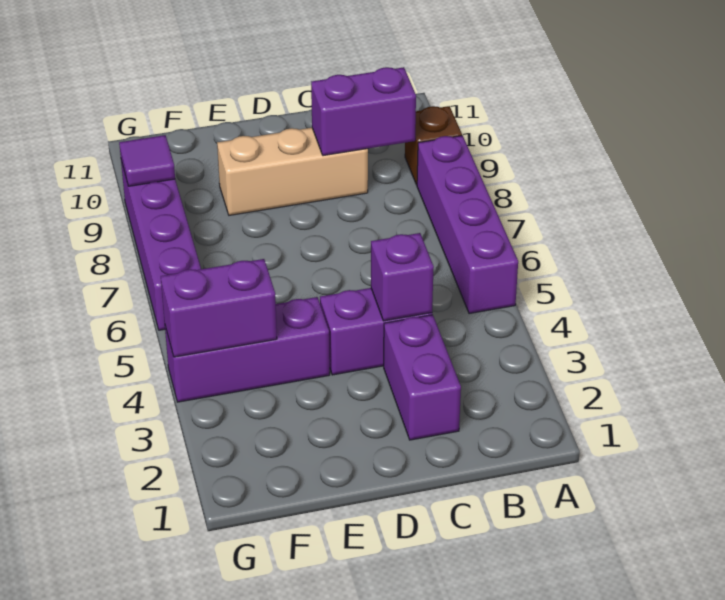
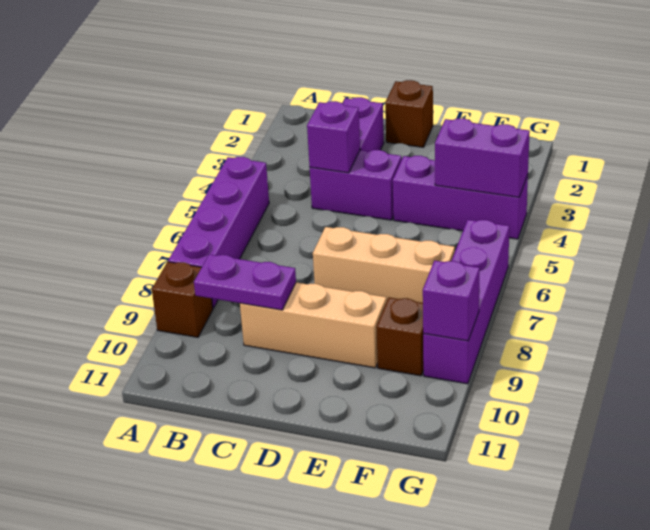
purple 1x2 brick [311,67,416,156] -> purple 1x2 plate [194,254,296,310]
none -> brown 1x1 brick [385,80,433,147]
none -> tan 1x3 brick [313,227,455,303]
none -> brown 1x1 brick [376,297,424,376]
purple 1x1 tile [119,135,175,186] -> purple 1x1 brick [423,261,480,341]

